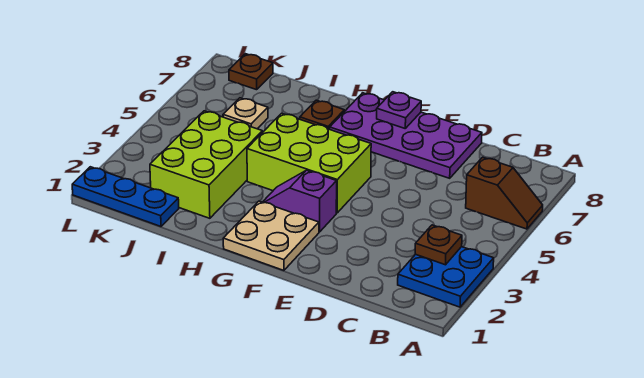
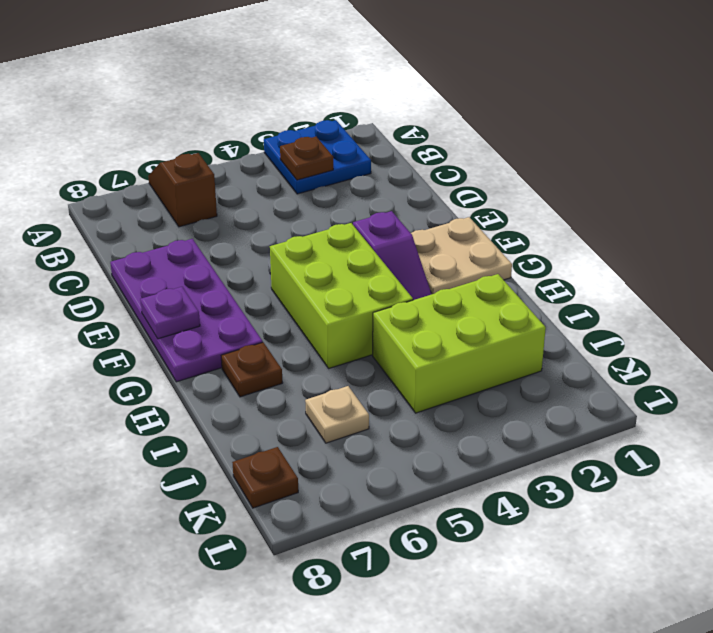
blue 1x3 plate [72,167,179,226] -> none

